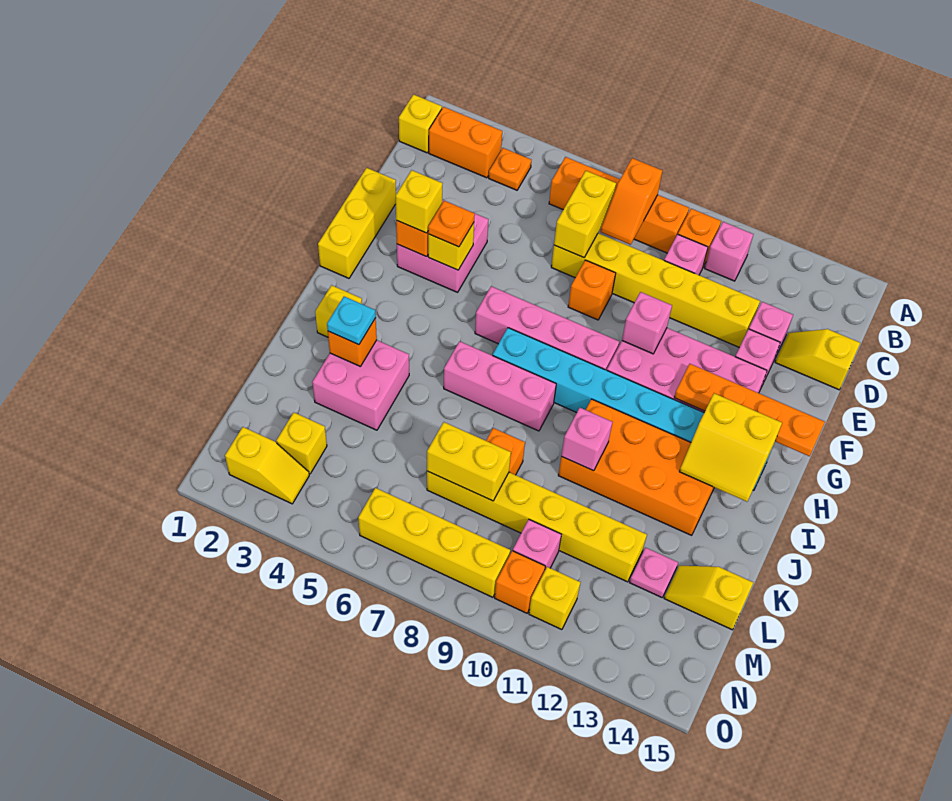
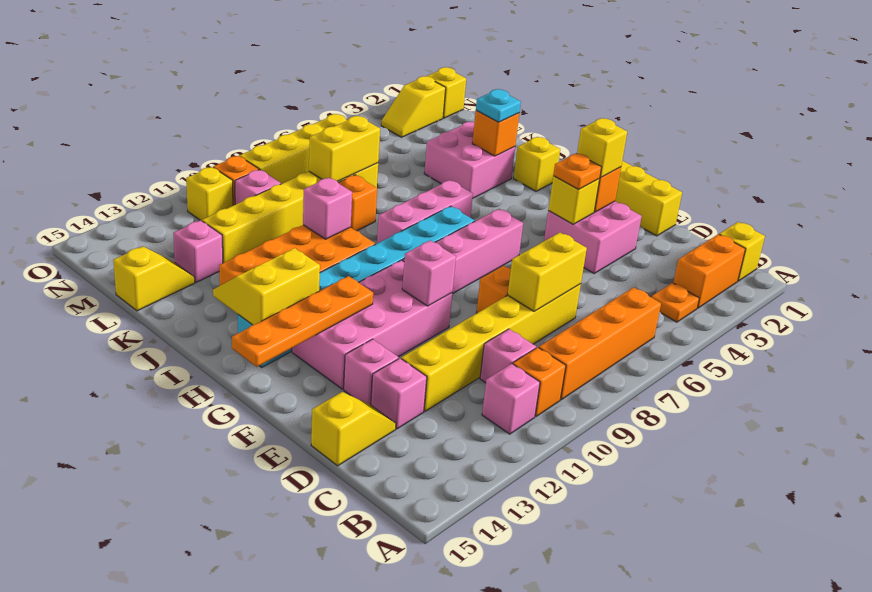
orange 1x2 slope [600,158,662,245] -> none
yellow 1x2 brick [554,171,616,258] -> yellow 1x2 brick turned to [508,233,587,312]
pink 1x1 plate [630,548,678,597] -> pink 1x1 brick [173,220,223,282]
yellow 1x1 brick [276,413,327,474] -> yellow 1x1 brick moved to [427,67,466,118]

